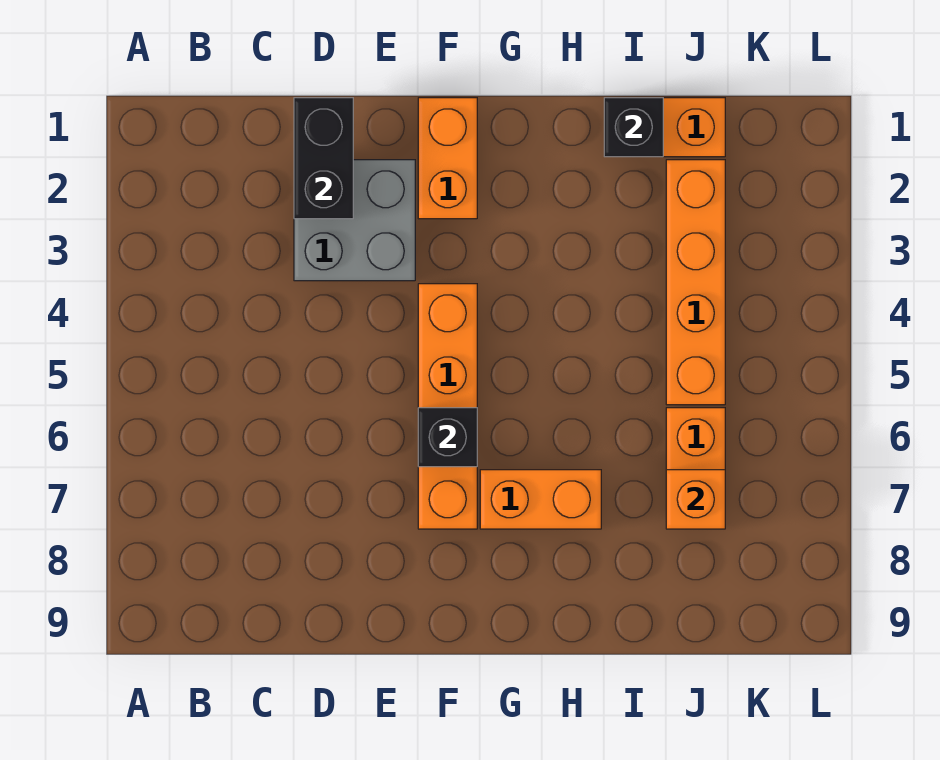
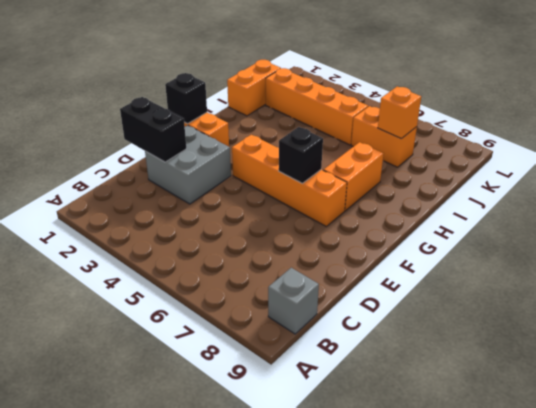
none -> grey 1x1 brick [268,268,319,334]
black 1x1 brick [604,98,663,157] -> black 1x1 brick moved to [165,73,207,124]

